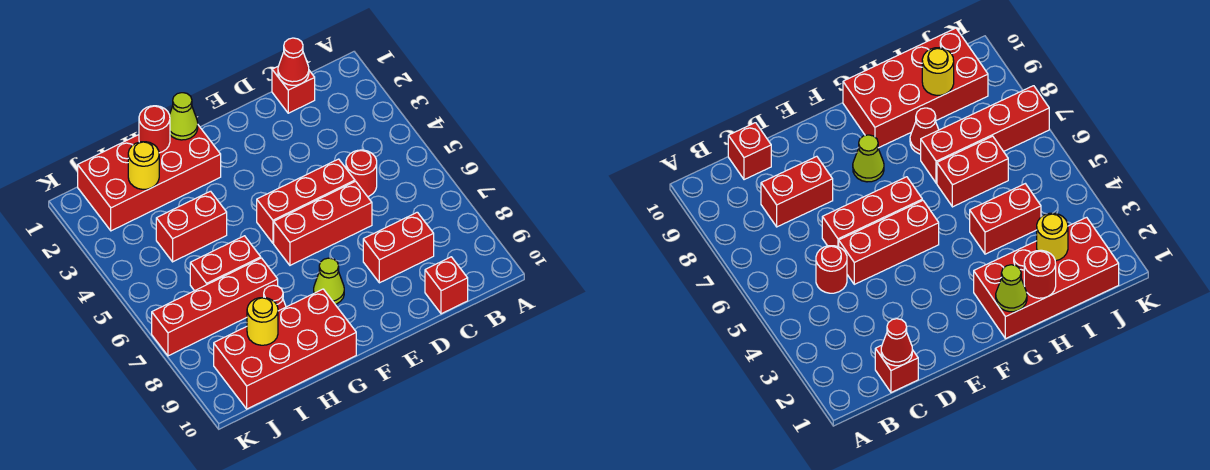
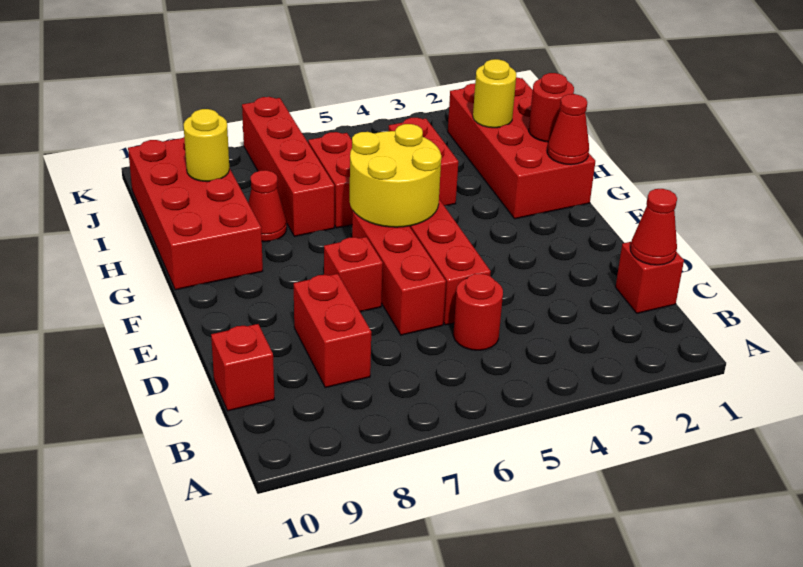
none -> red 1x1 brick [324,237,383,312]
none -> yellow 2x2 round brick [350,124,441,227]
lime 1x1 cone [314,258,344,304] -> none
lime 1x1 cone [169,93,198,140] -> red 1x1 cone [547,94,589,165]

